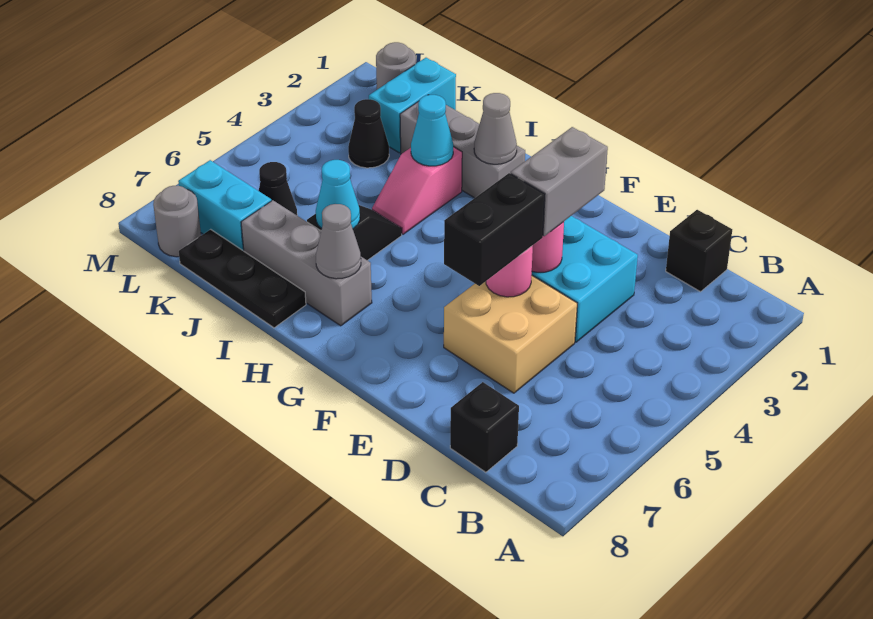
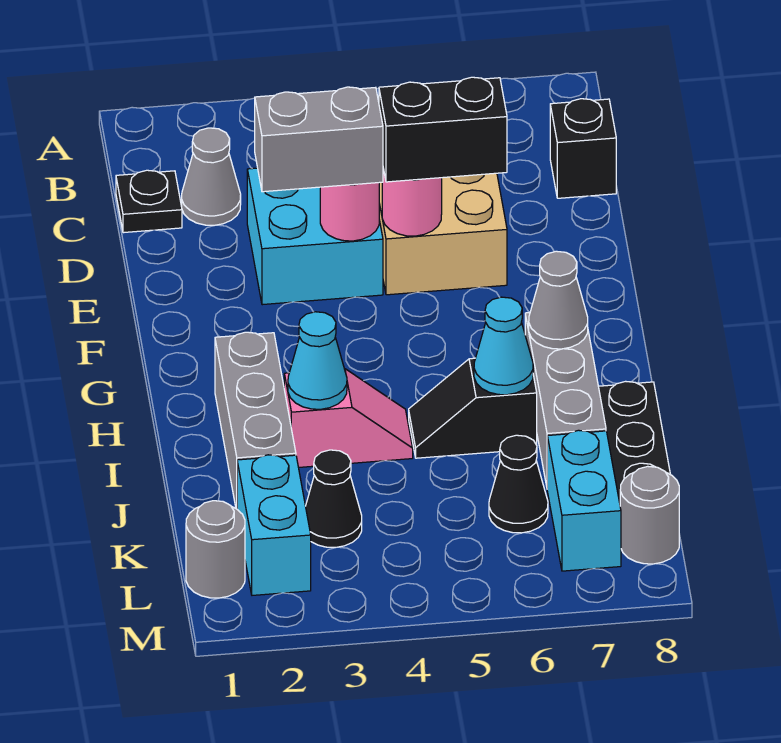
black 1x1 brick [666,210,732,292] -> black 1x1 plate [116,170,182,233]
grey 1x1 cone [474,93,517,164] -> grey 1x1 cone moved to [182,128,241,225]
cyan 1x2 brick [369,58,456,153] -> cyan 1x2 brick turned to [237,455,311,595]

